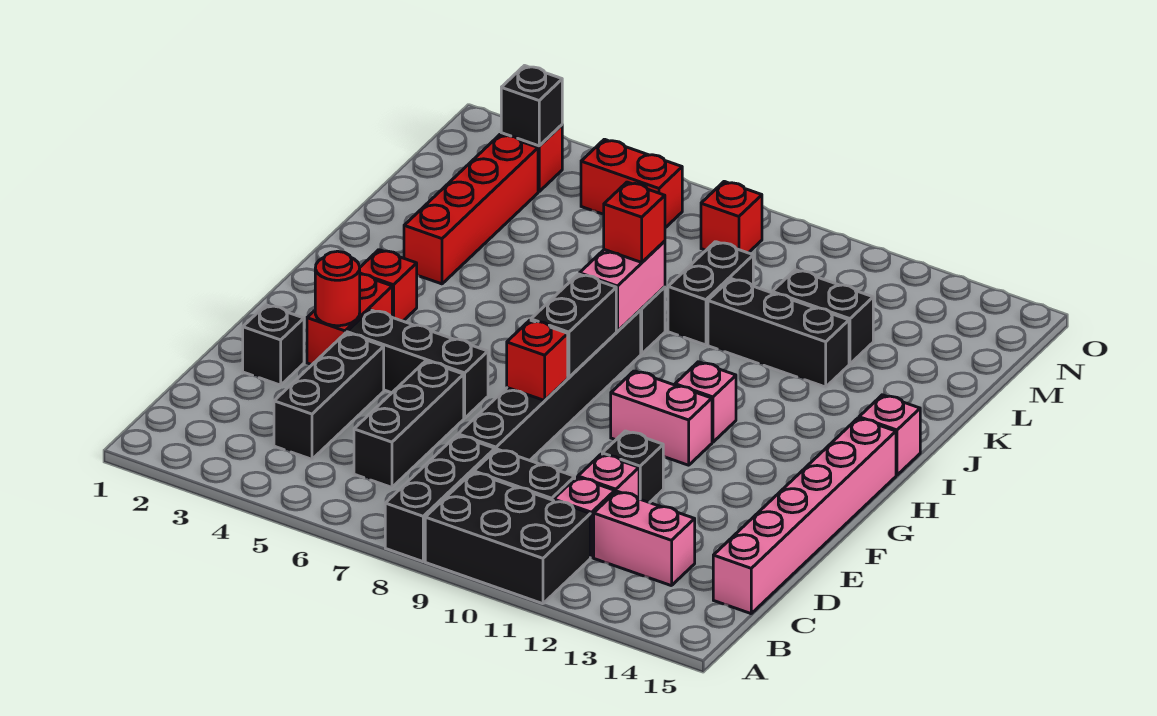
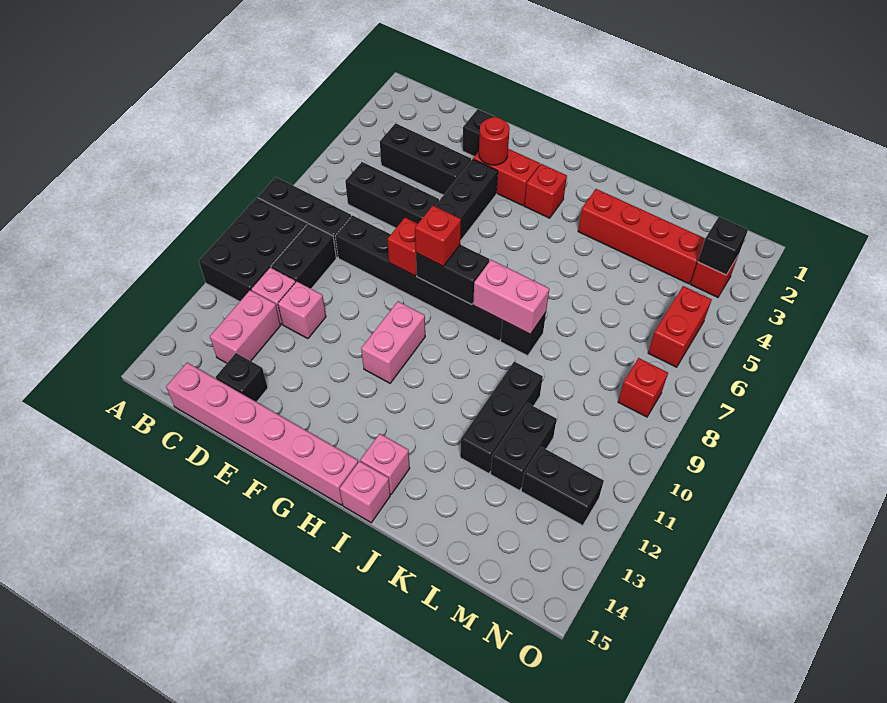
black 1x1 brick [602,431,663,503] -> black 1x1 brick moved to [216,353,268,402]
pink 1x1 brick [675,362,736,442] -> pink 1x1 brick moved to [360,434,410,494]
red 1x1 brick [604,182,665,262] -> red 1x1 brick moved to [415,205,461,266]
black 1x2 brick [668,242,753,345] -> black 1x2 brick moved to [521,447,604,526]

